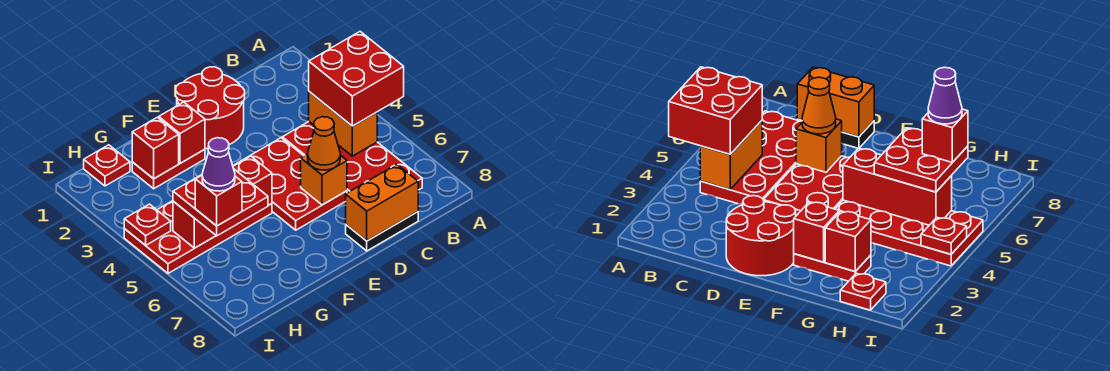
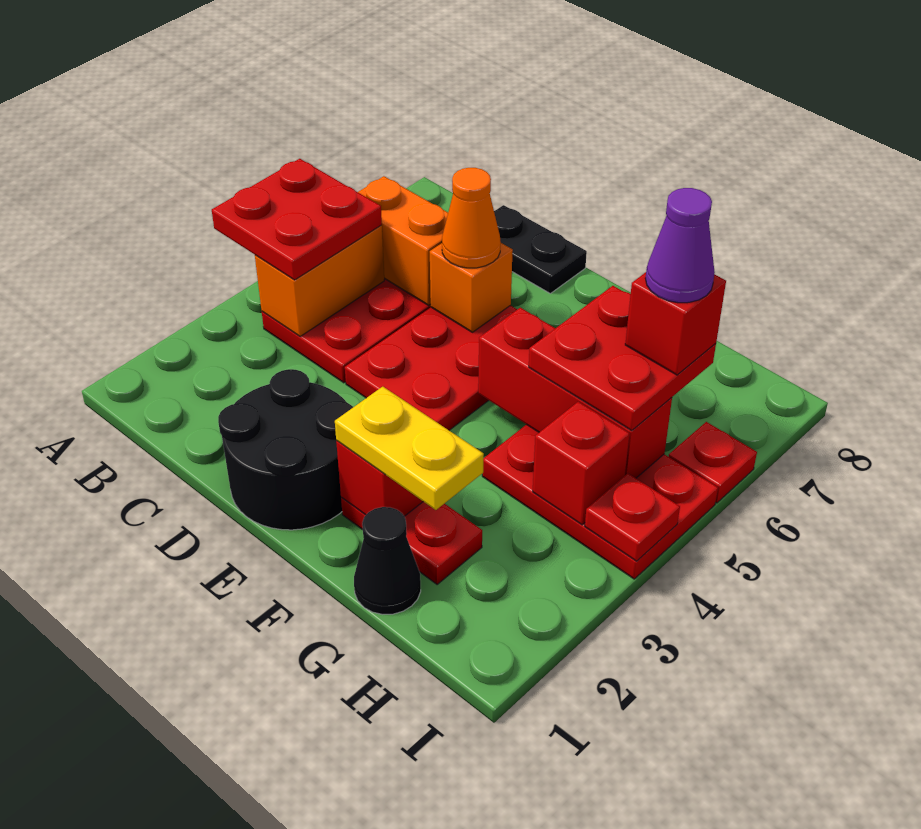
red 2x2 brick [309,32,404,126] -> red 2x2 plate [212,159,382,280]
orange 1x2 brick [346,164,418,241] -> orange 1x2 brick moved to [358,176,448,305]
red 2x2 round brick [176,67,245,149] -> black 2x2 round brick [218,369,353,530]
none -> yellow 1x2 plate [335,387,484,510]
red 2x4 plate [124,201,272,273] -> red 2x3 plate [482,424,718,579]
none -> black 1x1 cone [354,507,421,614]
red 1x1 brick [132,117,179,179] -> red 1x1 brick moved to [533,402,630,525]
red 1x1 plate [84,145,130,186] -> red 1x1 plate moved to [669,422,757,503]

